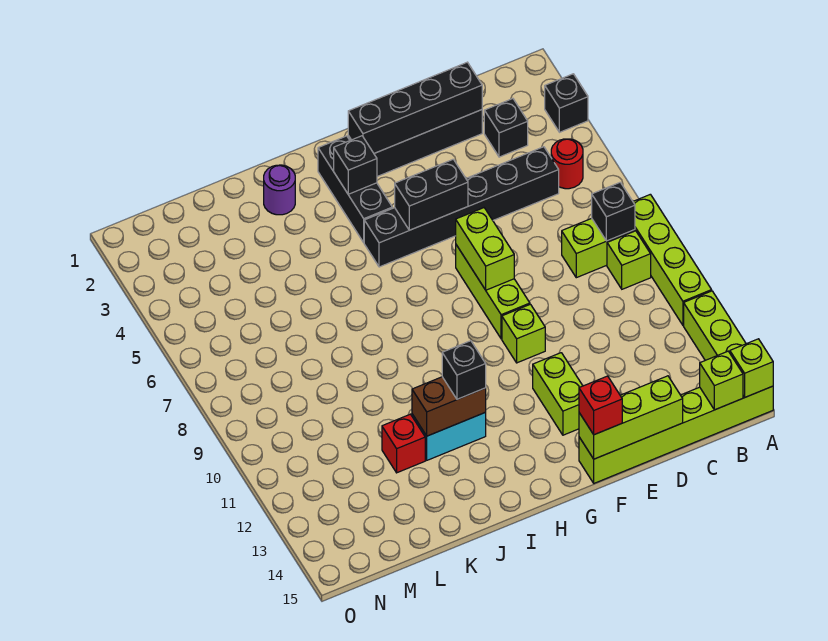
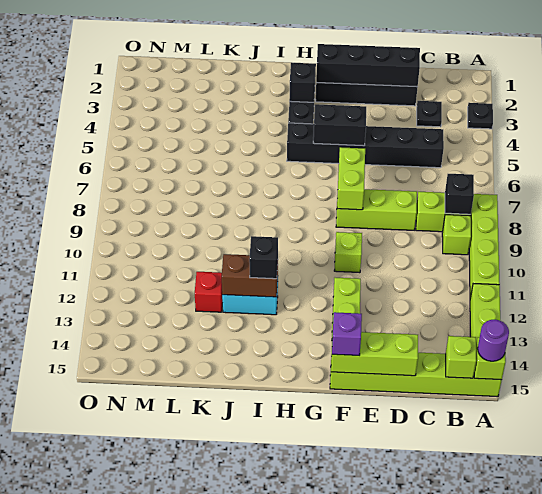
black 1x1 brick [545,74,588,132] -> black 1x1 plate [468,103,493,129]
red 1x1 round brick [551,139,583,189] -> none
black 1x1 brick [484,99,528,157] -> black 1x1 plate [417,101,442,127]
lime 1x3 brick [456,245,530,339] -> lime 1x3 brick turned to [336,189,417,230]
red 1x1 brick [579,376,622,435] -> purple 1x1 brick [332,312,362,356]
purple 1x1 round brick [264,165,295,215] -> purple 1x1 round brick moved to [478,320,509,361]

